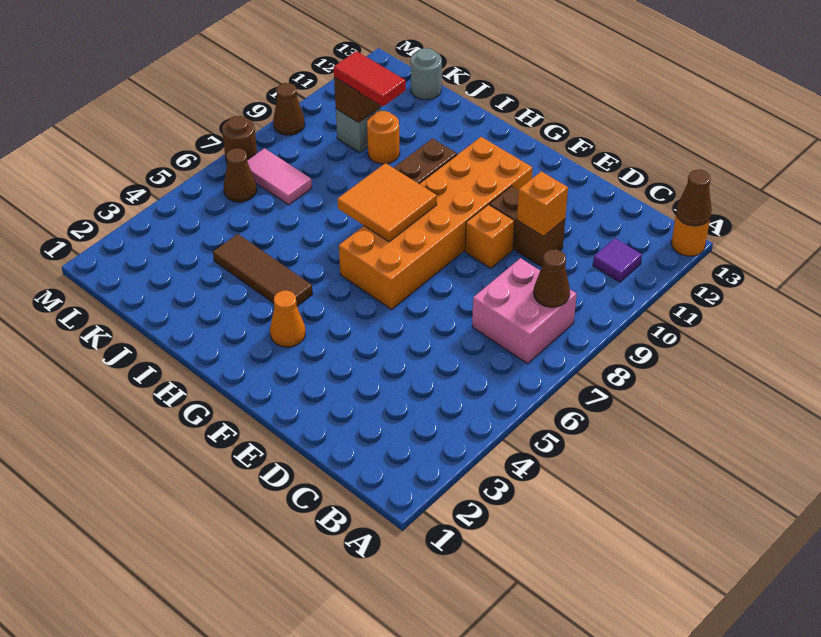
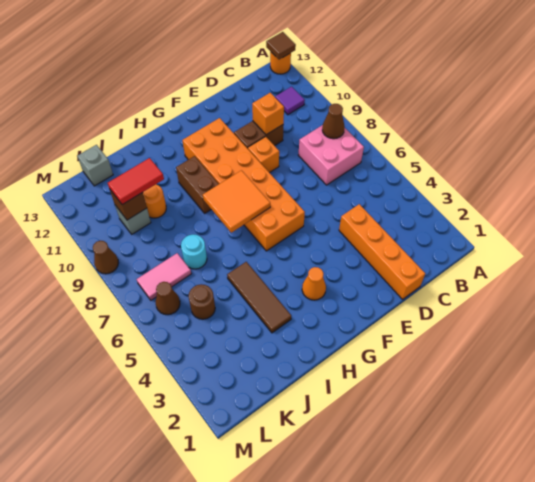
brown 1x1 cone [676,170,712,226] -> brown 1x1 tile [266,32,296,59]
none -> orange 1x4 brick [339,204,425,299]
brown 1x3 tile [213,234,313,306] -> brown 1x3 tile turned to [227,262,291,333]
none -> cyan 1x1 round brick [181,234,207,269]
grey 1x1 round brick [411,48,442,100] -> grey 1x1 brick [78,145,113,186]
brown 1x1 round brick [222,116,257,162] -> brown 1x1 round brick moved to [189,284,215,319]

